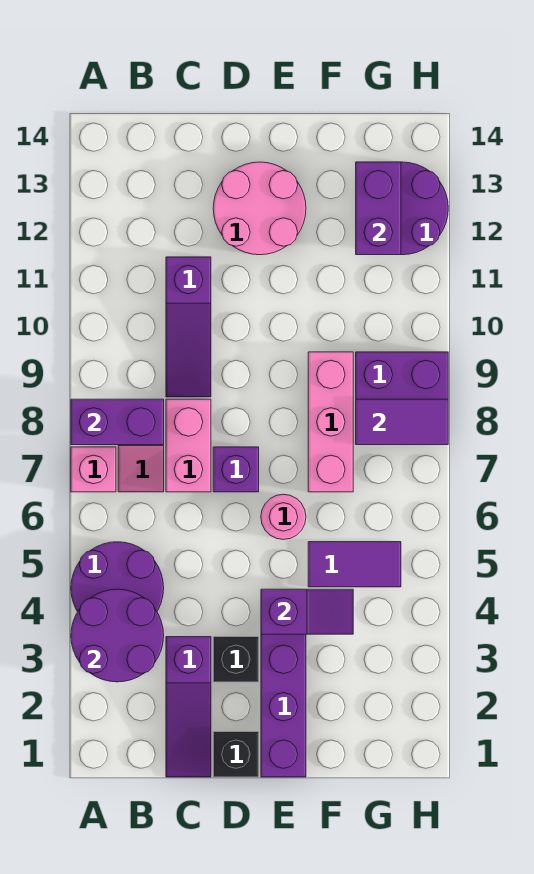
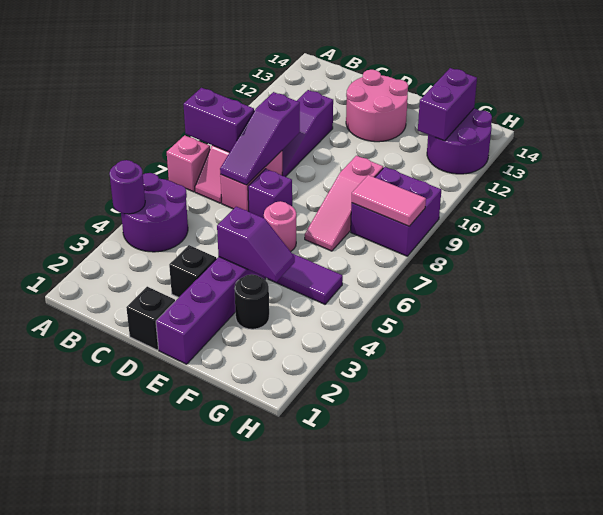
purple 2x2 round brick [71,589,164,682] -> purple 1x1 round brick [109,160,145,214]
purple 1x3 slope [166,637,211,777] -> purple 1x3 slope moved to [220,92,300,185]
none -> black 1x1 round brick [234,274,269,329]
pink 1x3 brick [308,352,353,492] -> pink 1x3 slope [305,156,383,251]
purple 1x2 tile [356,399,448,445] -> pink 1x2 tile [352,175,426,226]

